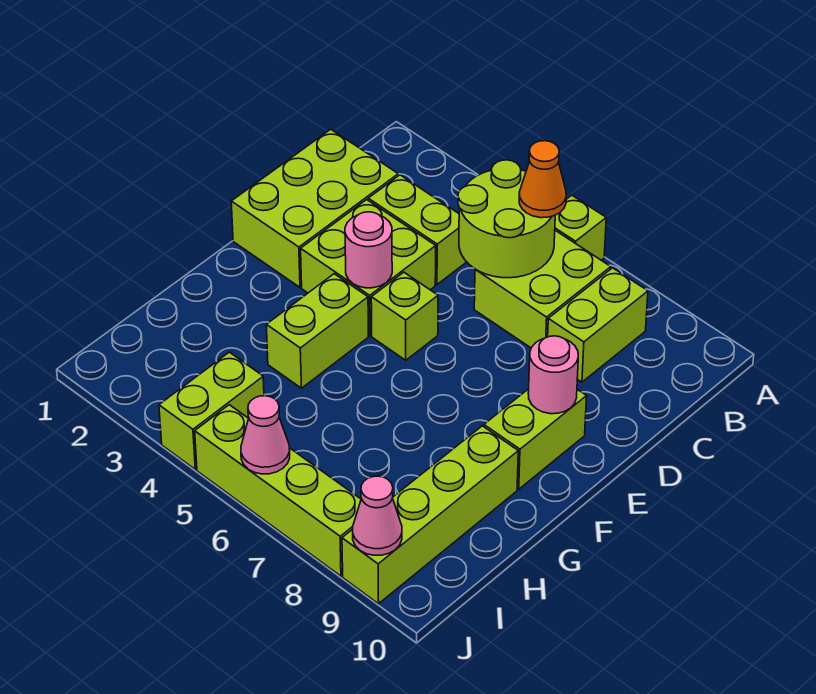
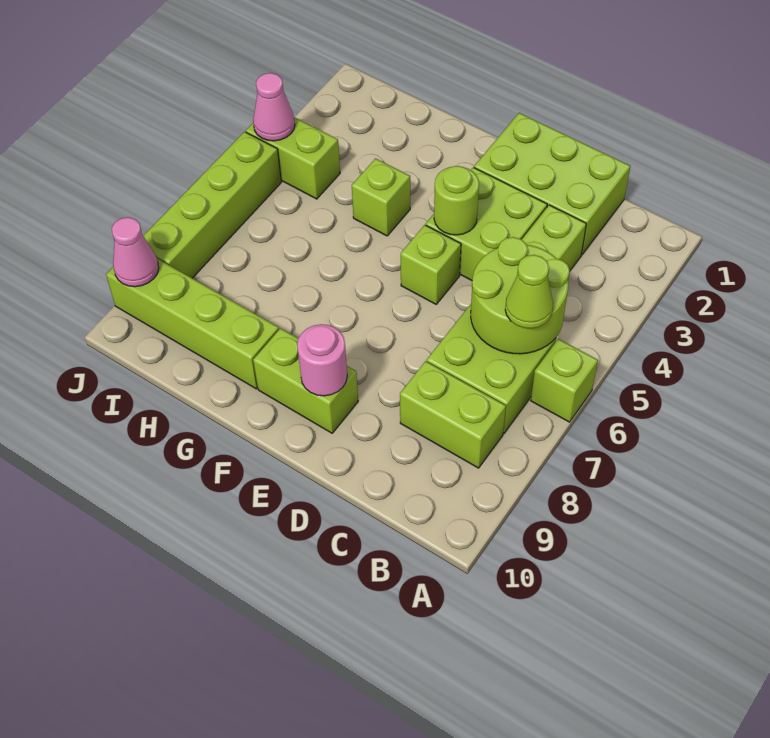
orange 1x1 cone [519,141,566,218] -> lime 1x1 cone [505,255,553,329]
pink 1x1 round brick [345,212,392,288] -> lime 1x1 round brick [434,166,479,235]
lime 1x2 brick [266,274,368,388] -> lime 1x1 brick [352,158,410,236]
pink 1x1 cone [241,396,290,474] -> pink 1x1 cone moved to [253,73,295,141]

